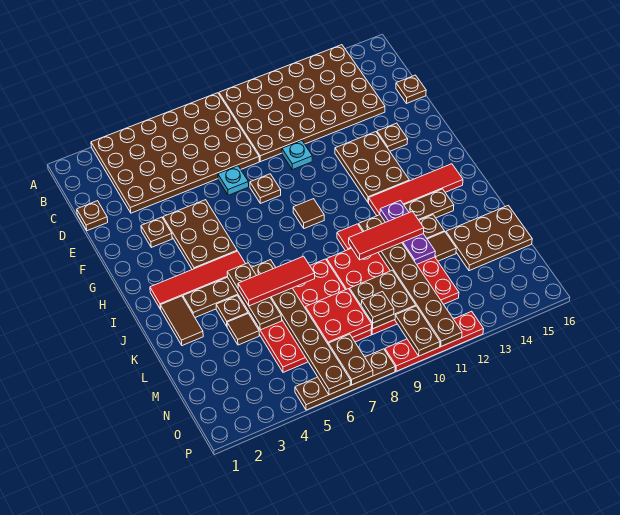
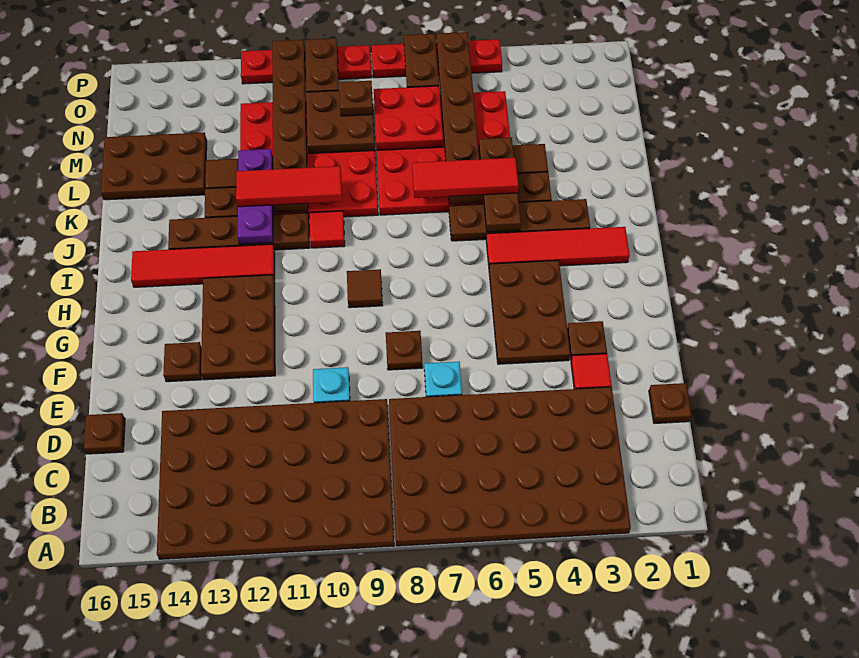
none -> red 1x1 tile [571,354,611,389]
brown 1x2 tile [161,296,203,346] -> none
brown 1x4 plate [295,349,395,410] -> red 1x4 plate [372,39,502,78]

